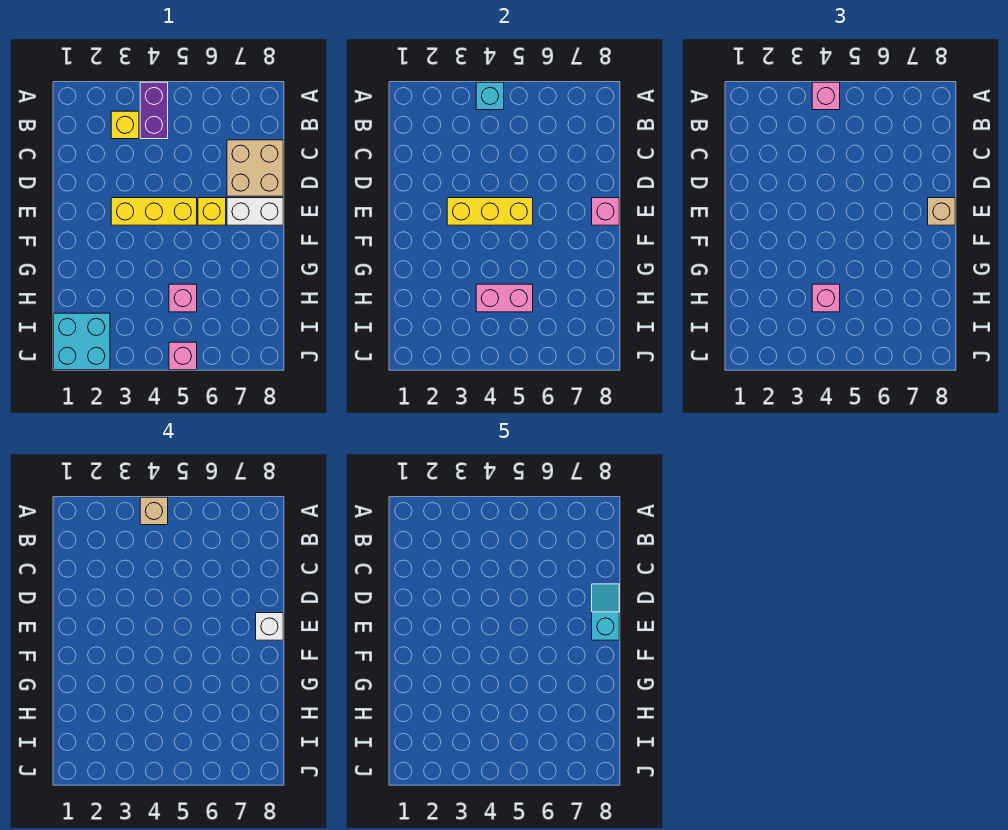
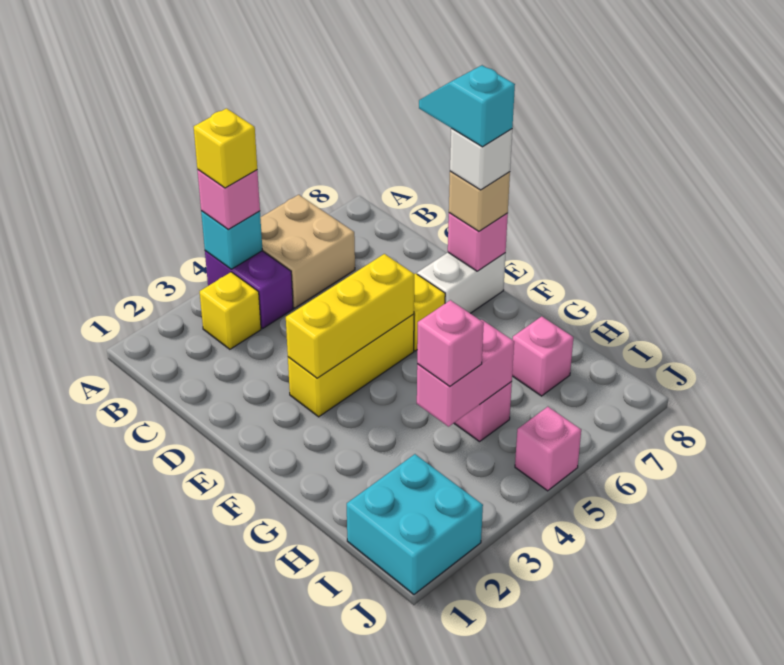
tan 1x1 brick [140,497,168,525] -> yellow 1x1 brick [194,108,257,188]
tan 2x2 brick [227,140,283,196] -> tan 2x2 brick moved to [260,195,355,308]
none -> pink 1x1 brick [512,316,573,396]

